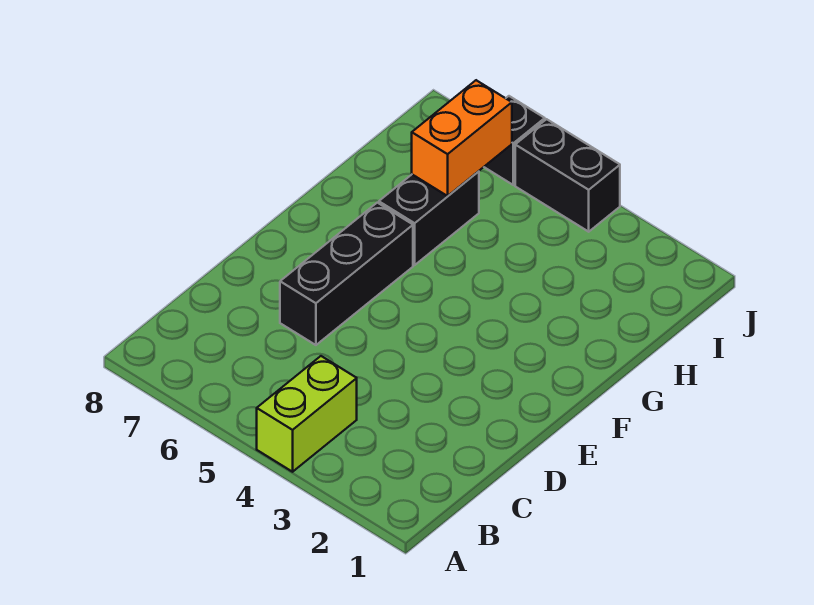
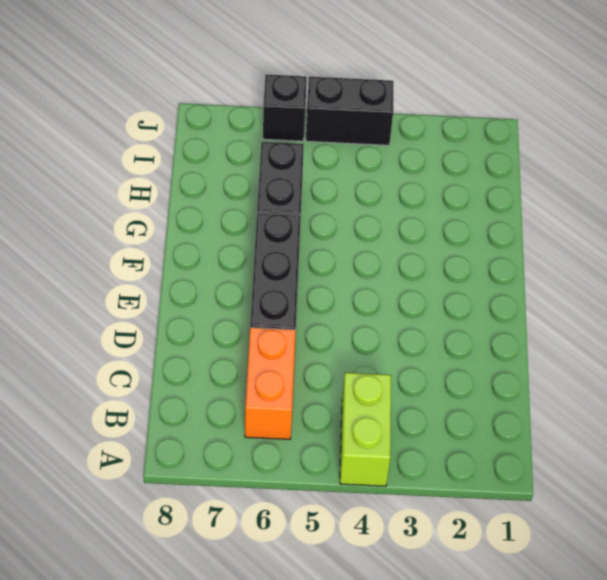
orange 1x2 brick [412,80,512,196] -> orange 1x2 brick moved to [245,328,296,439]

